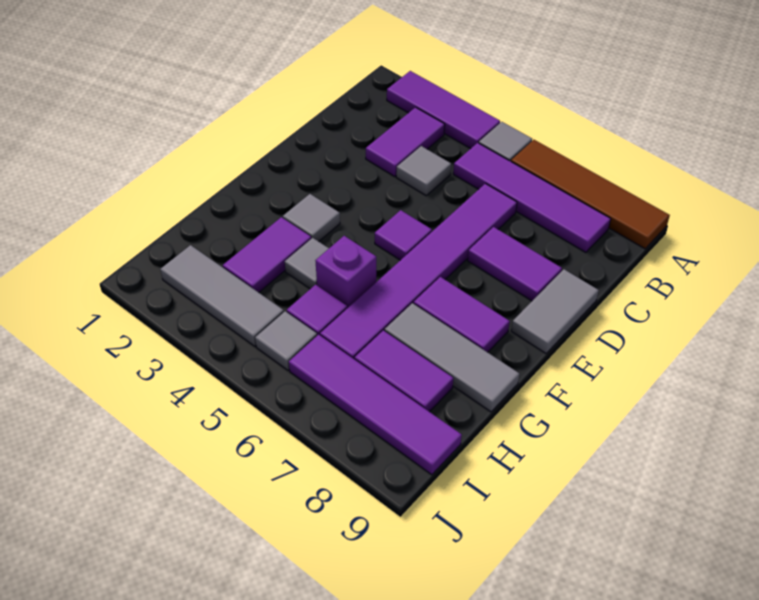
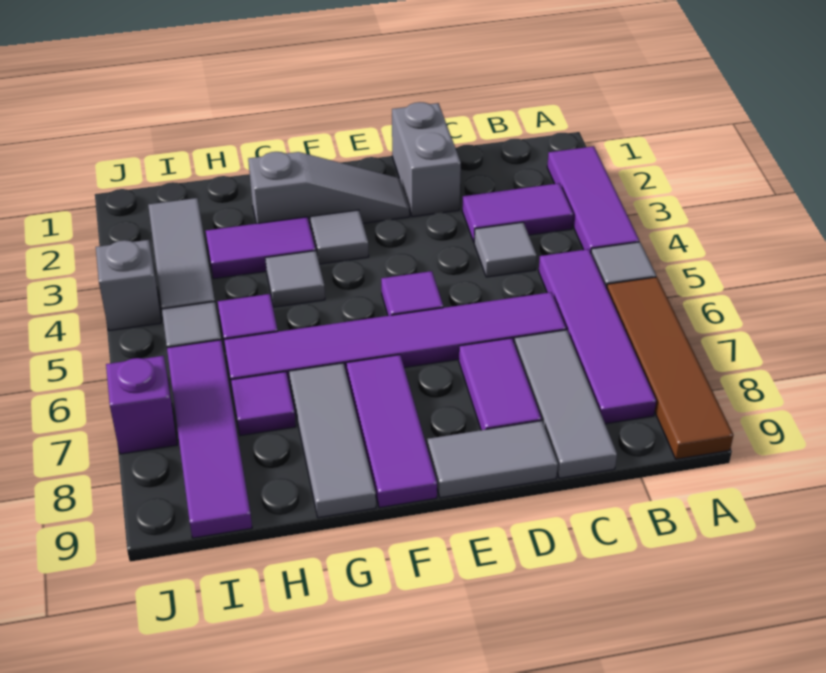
none -> grey 1x3 tile [514,330,617,478]
none -> grey 1x2 brick [392,102,461,217]
none -> grey 1x3 slope [248,152,410,228]
purple 1x2 tile [414,277,510,352] -> purple 1x3 tile [346,355,437,508]
purple 1x1 brick [315,236,376,308] -> purple 1x1 brick moved to [106,356,177,454]
purple 1x2 tile [355,330,453,412] -> purple 1x1 tile [231,372,296,436]
none -> grey 1x1 brick [96,240,161,331]

